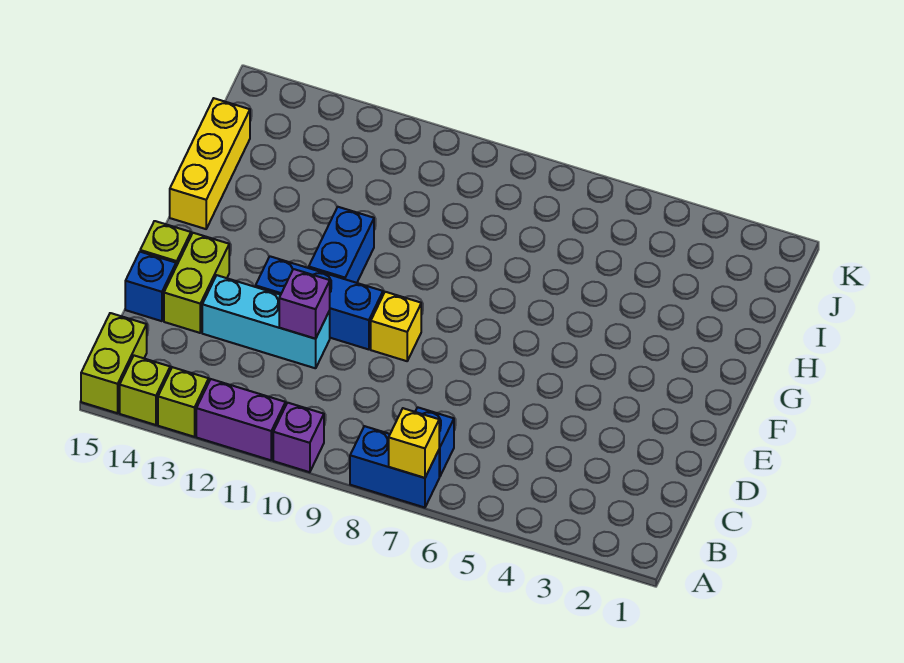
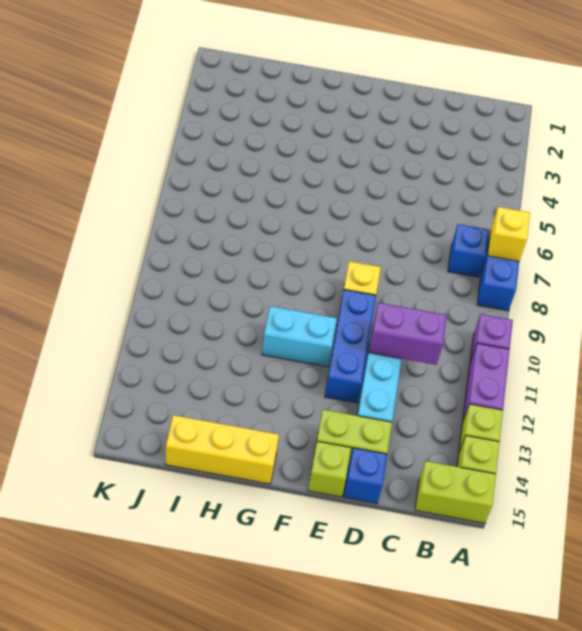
purple 1x1 brick [279,269,330,339] -> purple 1x2 brick [369,303,447,365]
blue 1x2 brick [309,207,374,283] -> cyan 1x2 brick [262,306,337,367]

